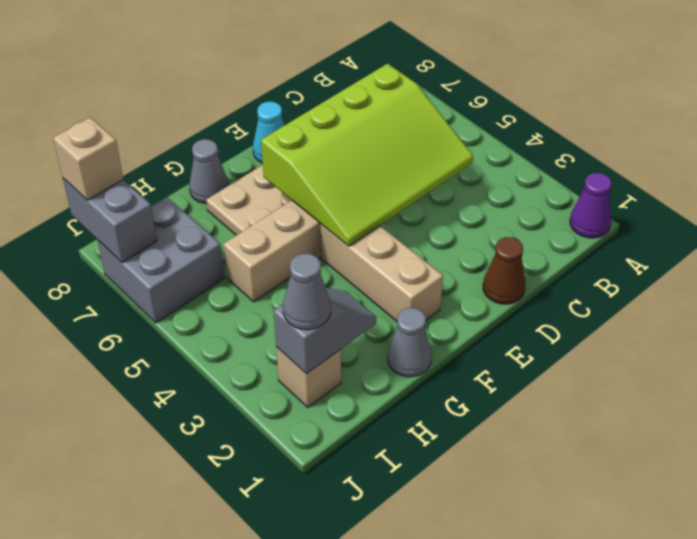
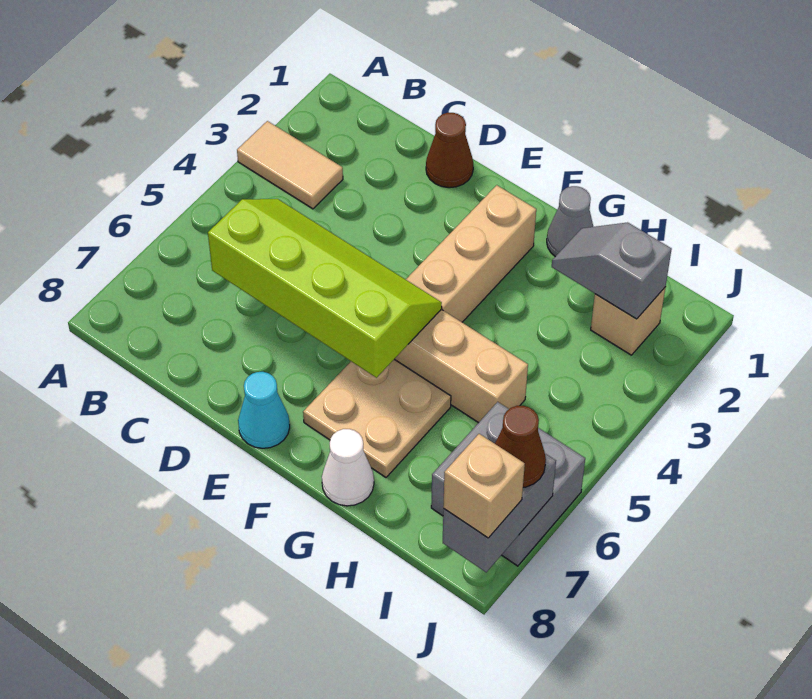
purple 1x1 cone [570,173,611,238] -> none
none -> tan 1x2 tile [237,121,343,209]
lime 3x4 slope [261,64,473,246] -> lime 2x4 slope [208,199,442,378]
grey 1x1 cone [189,139,229,204] -> white 1x1 cone [322,429,374,506]
grey 1x1 cone [283,254,331,330] -> none
none -> brown 1x1 cone [495,406,546,487]

